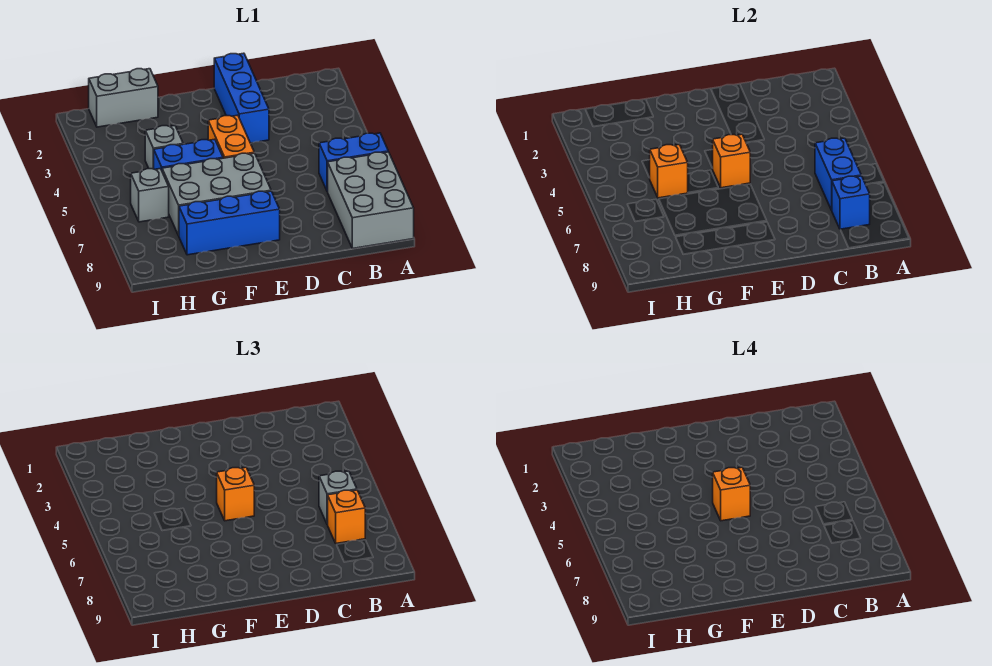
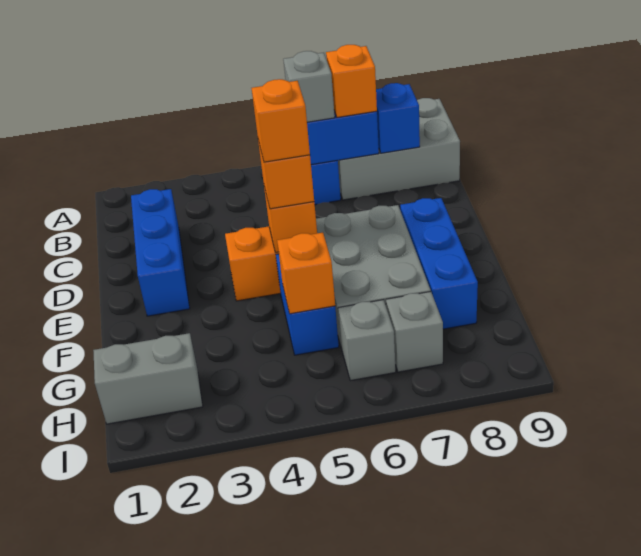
blue 1x3 brick [214,53,269,143] -> blue 1x3 brick turned to [131,189,190,316]
grey 1x2 brick [89,69,158,127] -> grey 1x2 brick turned to [93,333,203,424]
grey 1x1 brick [145,126,183,169] -> grey 1x1 brick moved to [386,292,443,372]

